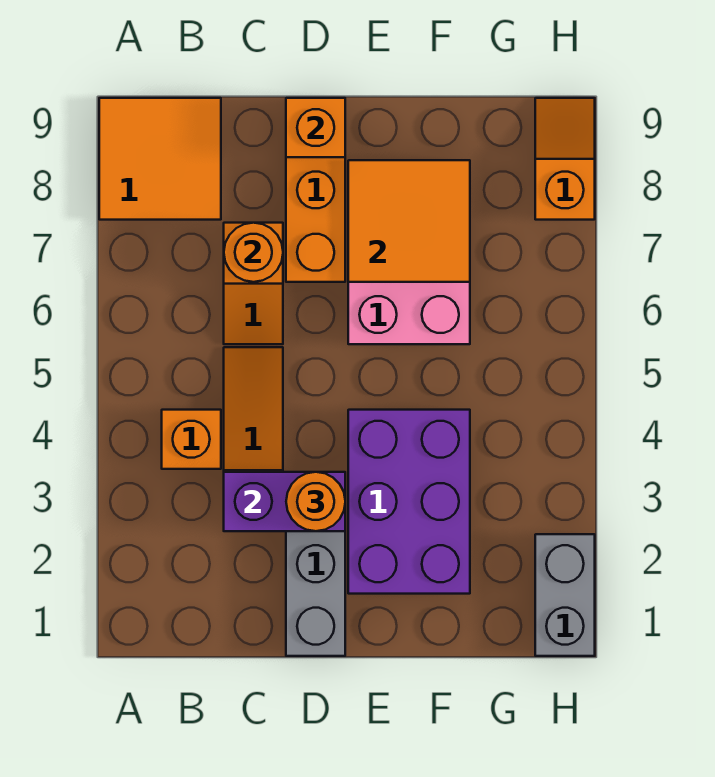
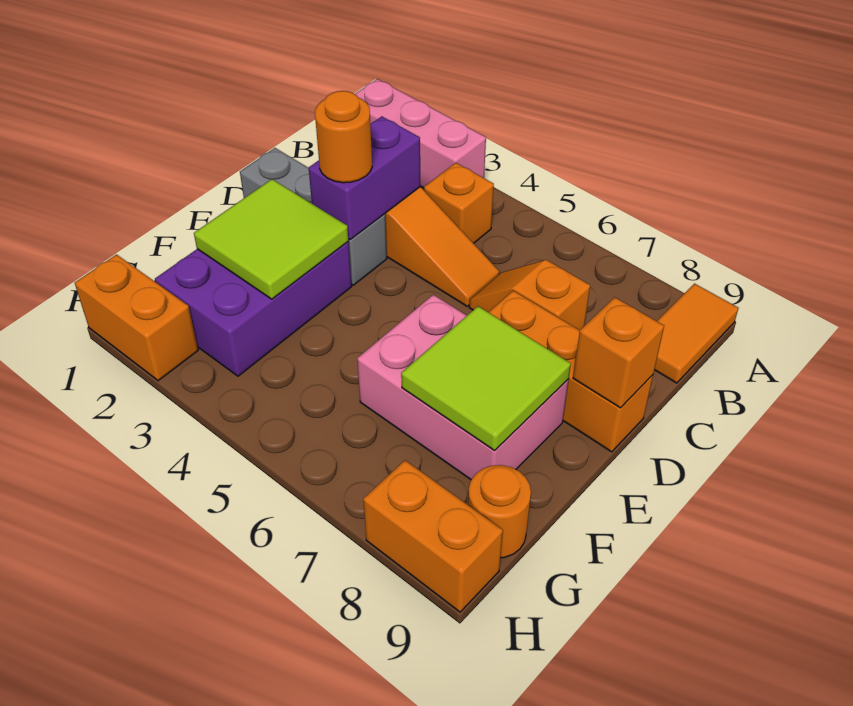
none -> pink 1x3 brick [355,79,486,188]
orange 2x2 tile [99,98,221,220] -> orange 1x2 tile [654,284,739,383]
orange 1x1 round brick [224,223,283,282] -> orange 1x1 round brick moved to [468,465,531,558]
purple 2x3 brick [348,410,470,594] -> purple 2x3 brick turned to [155,242,352,376]
none -> lime 2x2 tile [194,179,348,299]
orange 2x2 tile [348,160,470,282] -> lime 2x2 tile [401,306,571,451]
grey 1x2 brick [535,534,595,656] -> orange 1x2 brick [75,255,198,381]
orange 1x2 slope [535,98,595,220] -> orange 1x2 brick [363,460,503,612]

